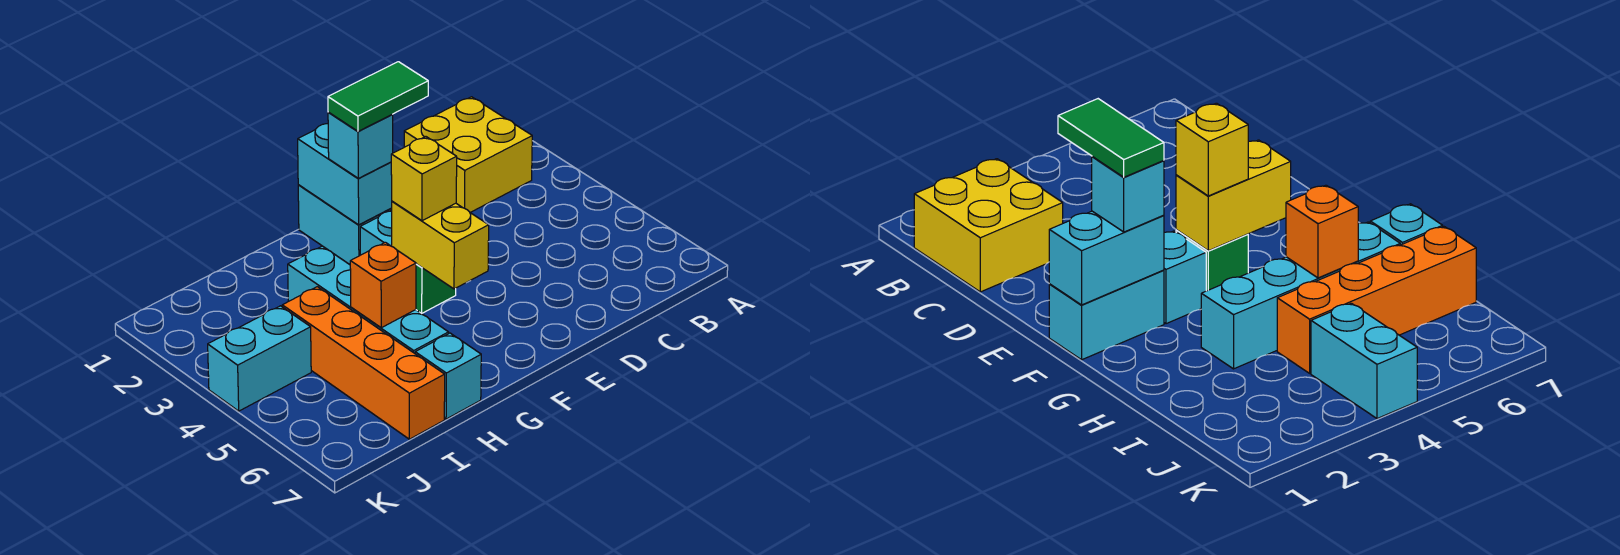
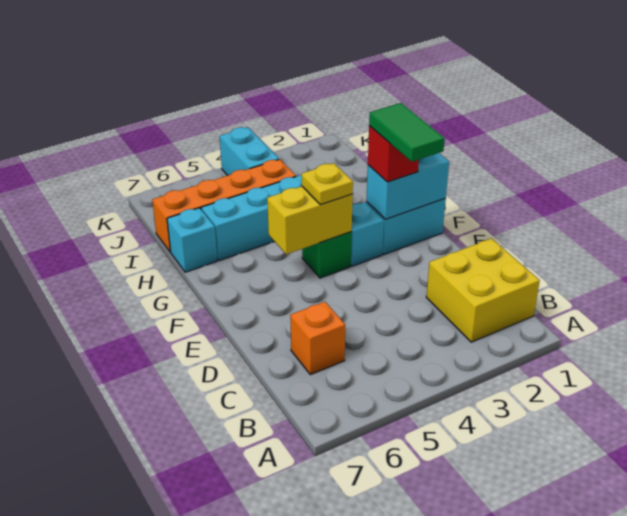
cyan 1x1 brick [328,112,393,178] -> red 1x1 brick [368,126,419,182]
yellow 1x1 brick [391,137,457,221] -> yellow 1x1 plate [302,163,353,205]
orange 1x1 brick [350,242,416,328] -> orange 1x1 brick moved to [290,302,345,375]

